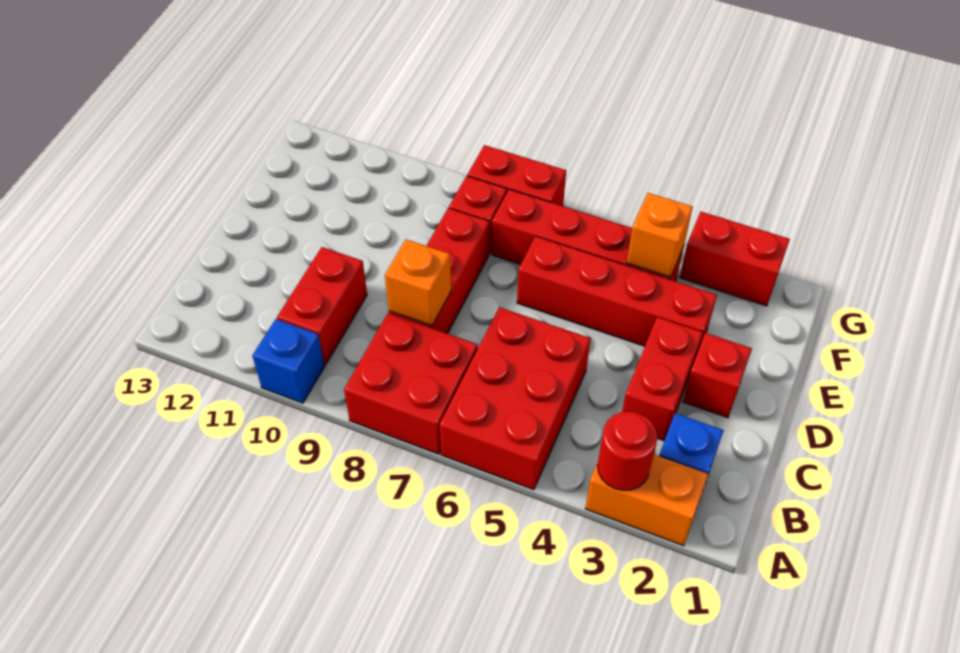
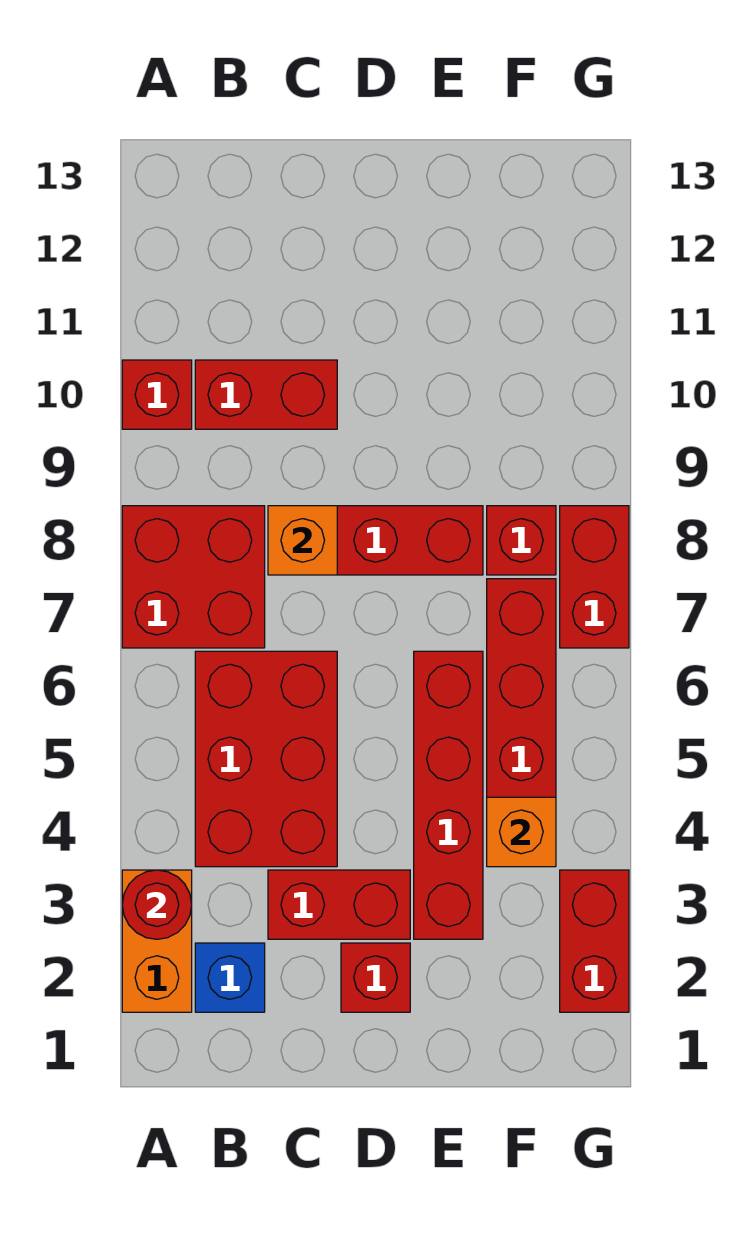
red 2x3 brick [440,307,591,490] -> red 2x3 brick turned to [195,651,337,867]
blue 1x1 brick [252,319,325,403] -> red 1x1 brick [122,360,192,429]

